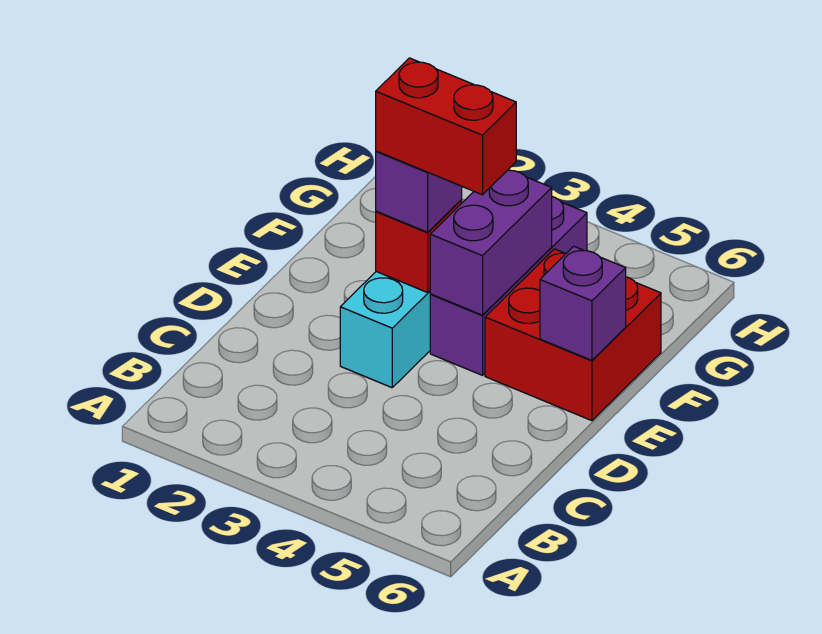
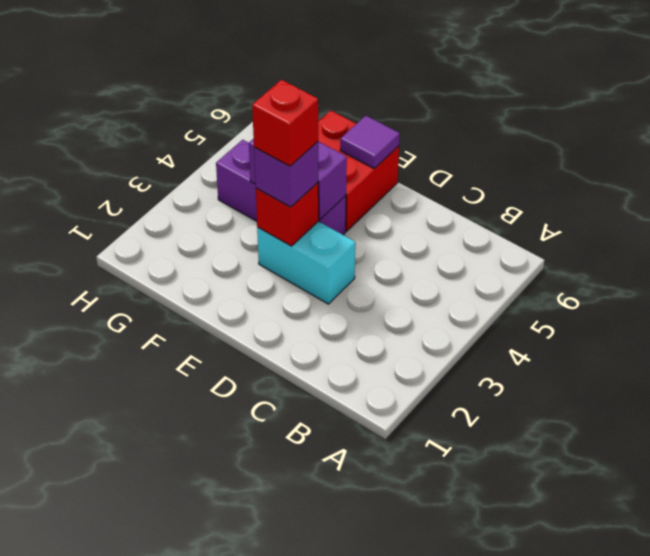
red 1x2 brick [376,58,516,195] -> red 1x1 brick [252,80,318,166]
purple 1x1 brick [540,246,626,360] -> purple 1x1 tile [340,116,400,168]

